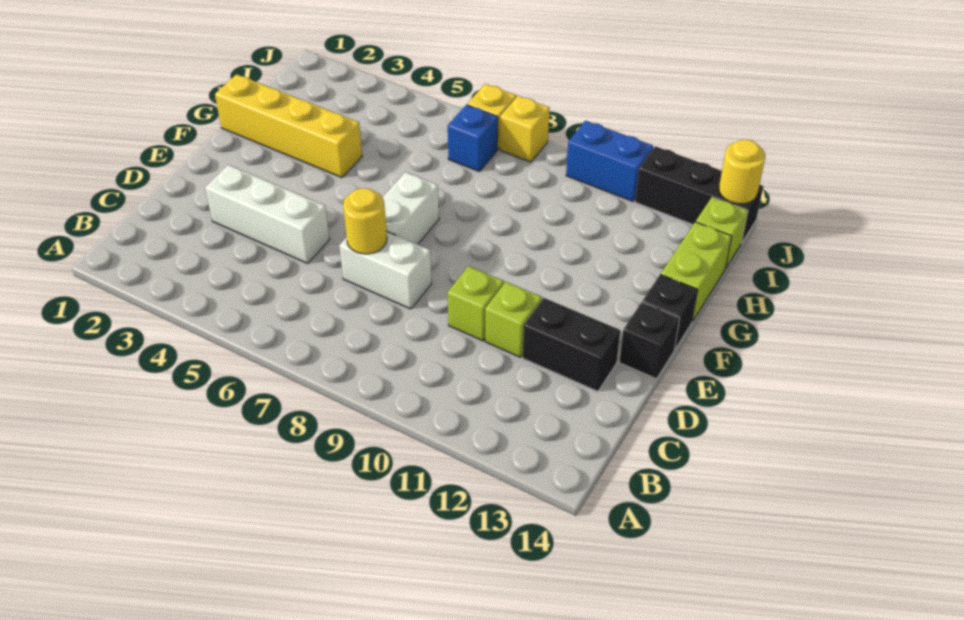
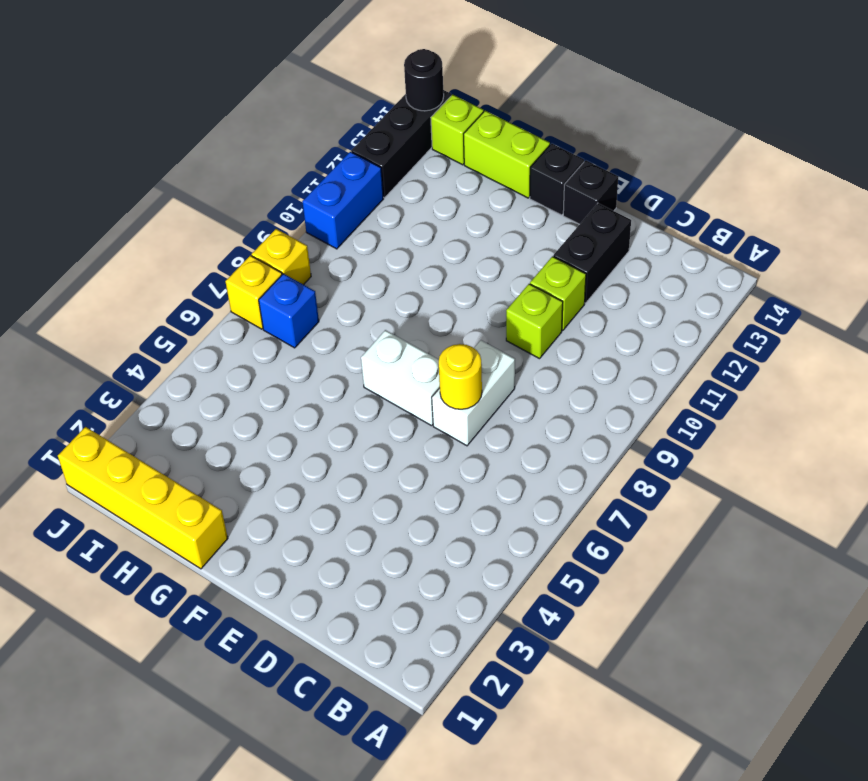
white 1x3 brick [205,165,330,263] -> none
yellow 1x4 brick [215,74,362,177] -> yellow 1x4 brick turned to [58,427,228,569]
yellow 1x1 round brick [719,140,765,204] -> black 1x1 round brick [404,49,444,111]

